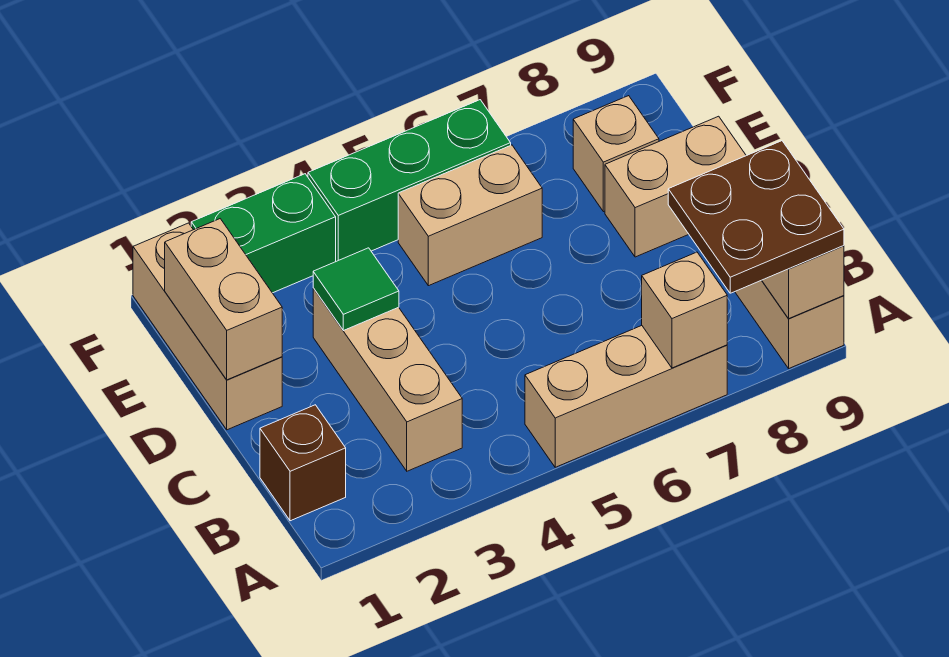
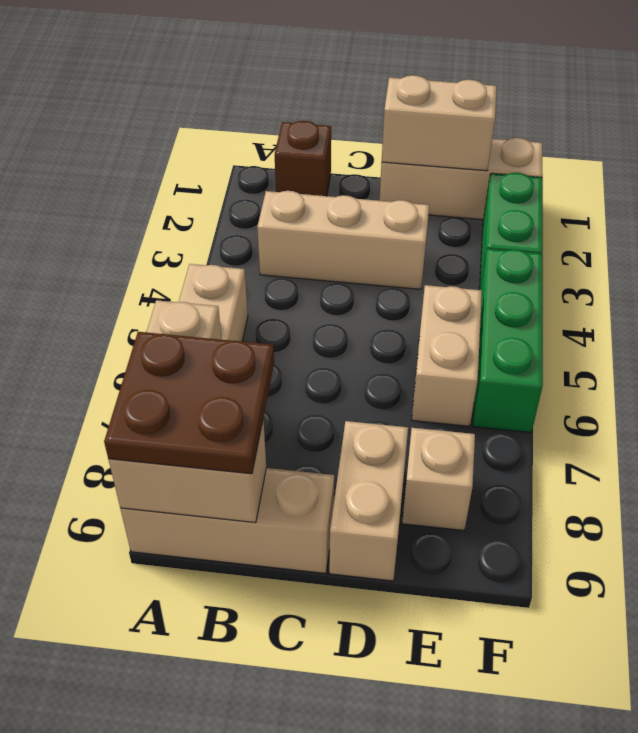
green 1x1 tile [313,248,399,331] -> none

